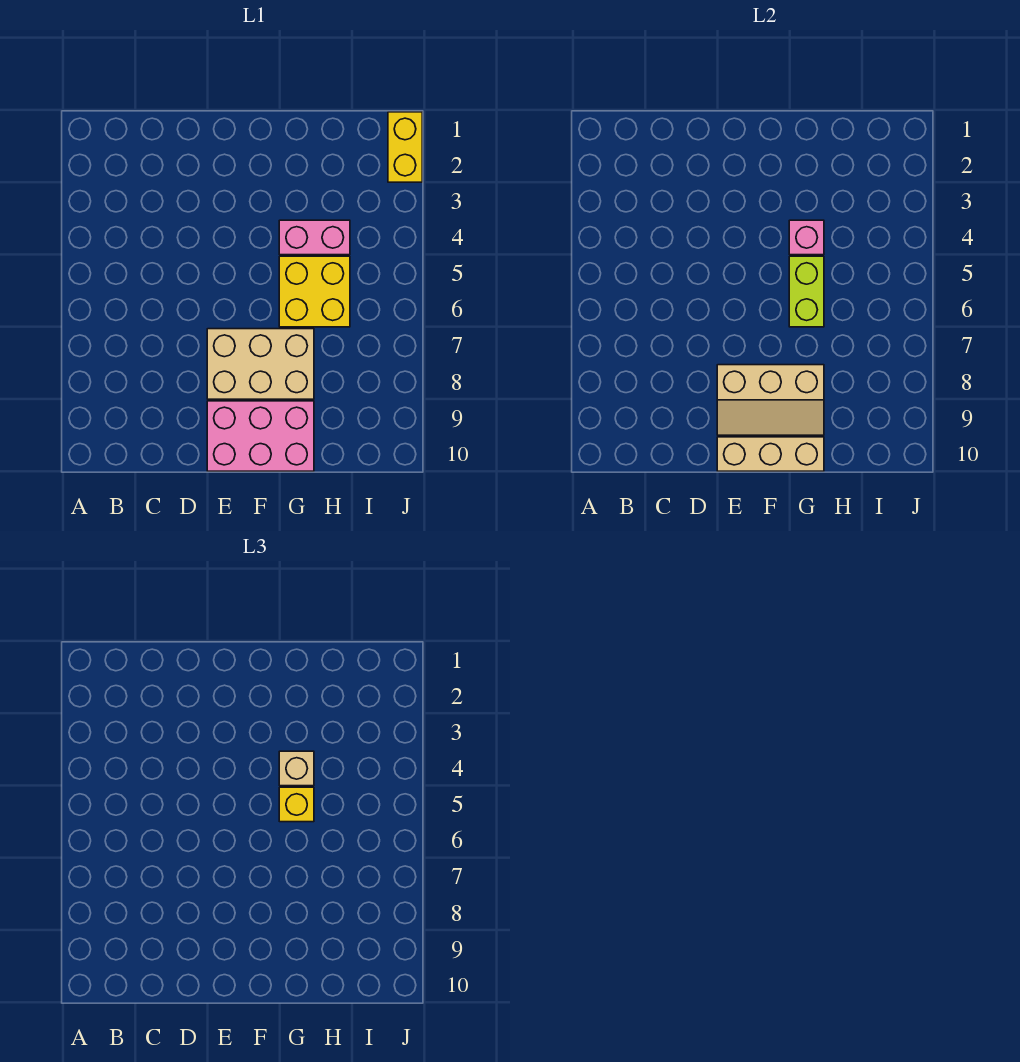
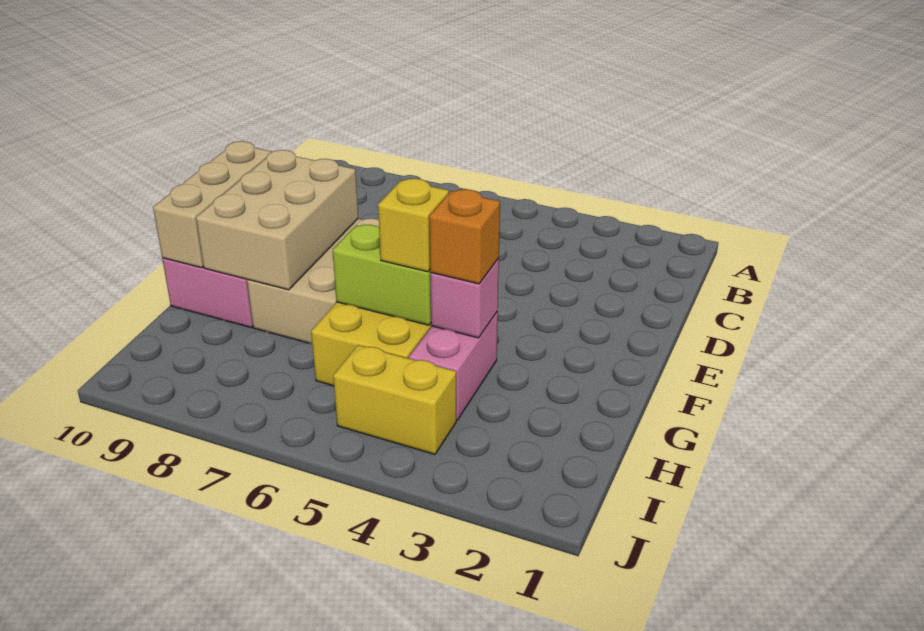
tan 2x3 slope [717,365,824,435] -> tan 2x3 brick [196,150,358,290]
tan 1x1 brick [279,751,314,786] -> orange 1x1 brick [429,189,500,284]
yellow 1x2 brick [388,112,422,182] -> yellow 1x2 brick moved to [333,345,456,454]

